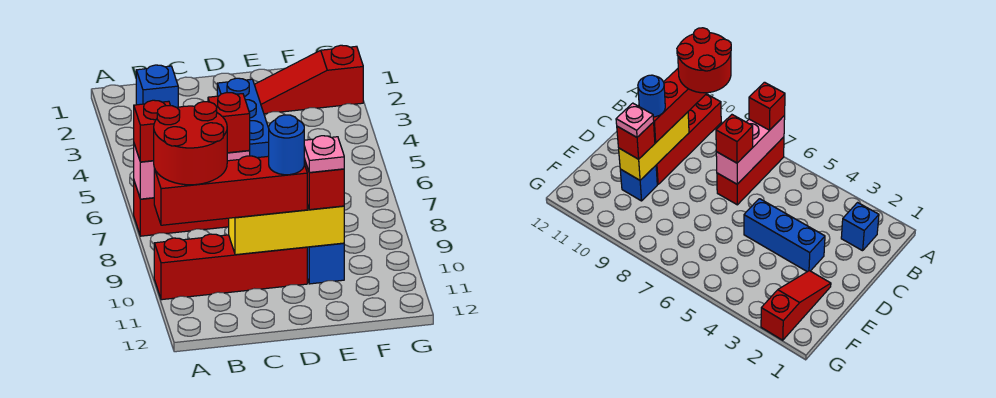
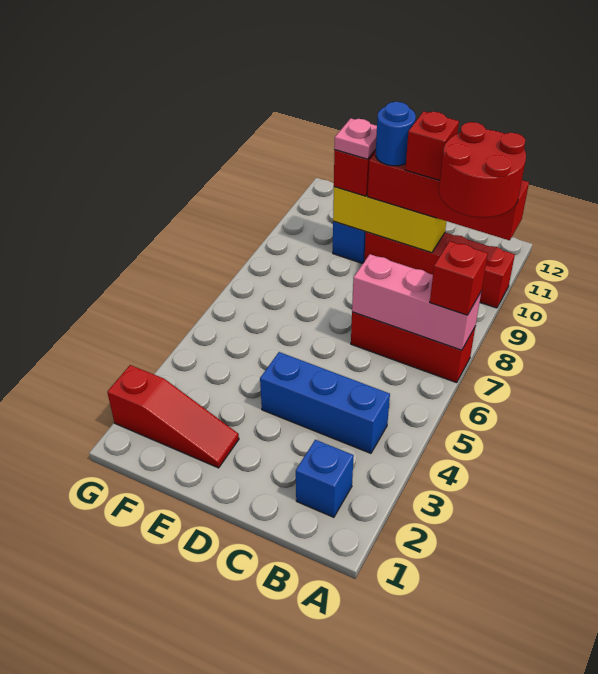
red 1x1 brick [208,93,250,153] -> red 1x1 brick moved to [405,111,459,180]
blue 1x3 brick [217,78,269,158] -> blue 1x3 brick turned to [260,352,390,453]

